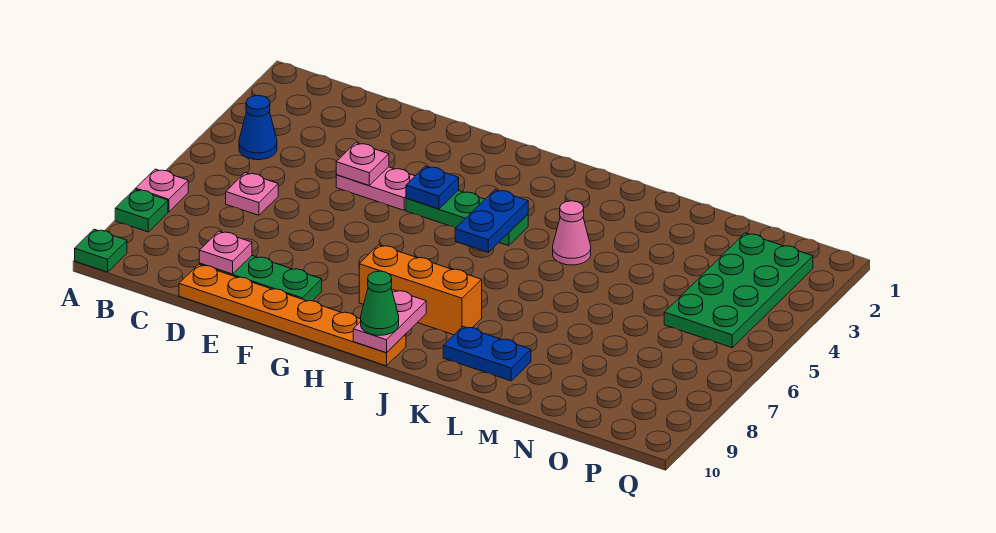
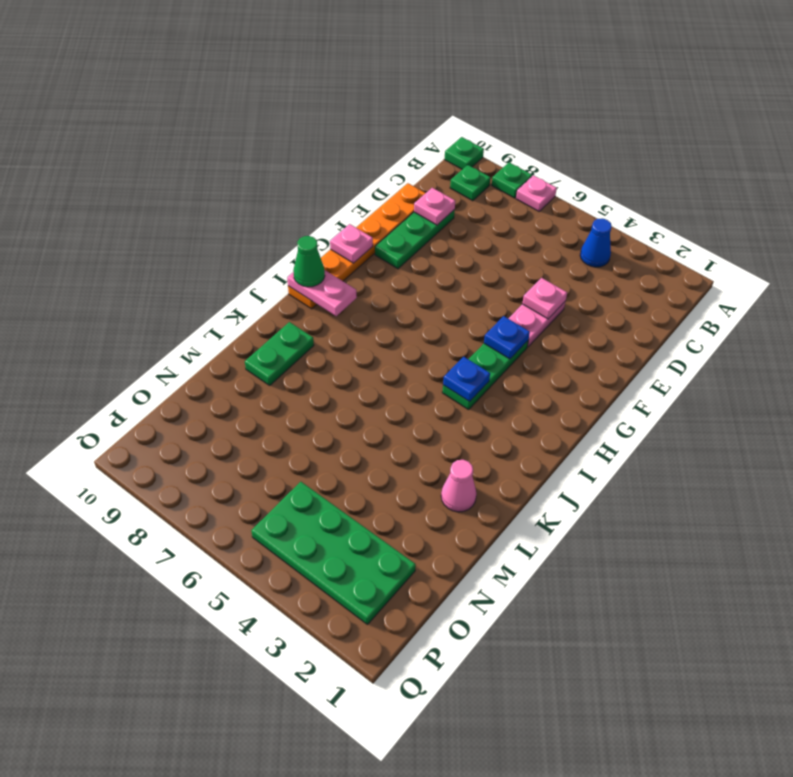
none -> green 1x1 plate [450,165,490,201]
pink 1x1 plate [226,173,278,215] -> pink 1x1 plate moved to [330,224,373,263]
orange 1x3 brick [359,245,482,335] -> none
blue 1x2 plate [455,190,528,252] -> blue 1x1 plate [443,357,490,402]
pink 1x1 cone [553,201,591,265] -> pink 1x1 cone moved to [441,460,476,512]
blue 1x2 plate [443,327,531,381] -> green 1x2 plate [245,322,314,385]

